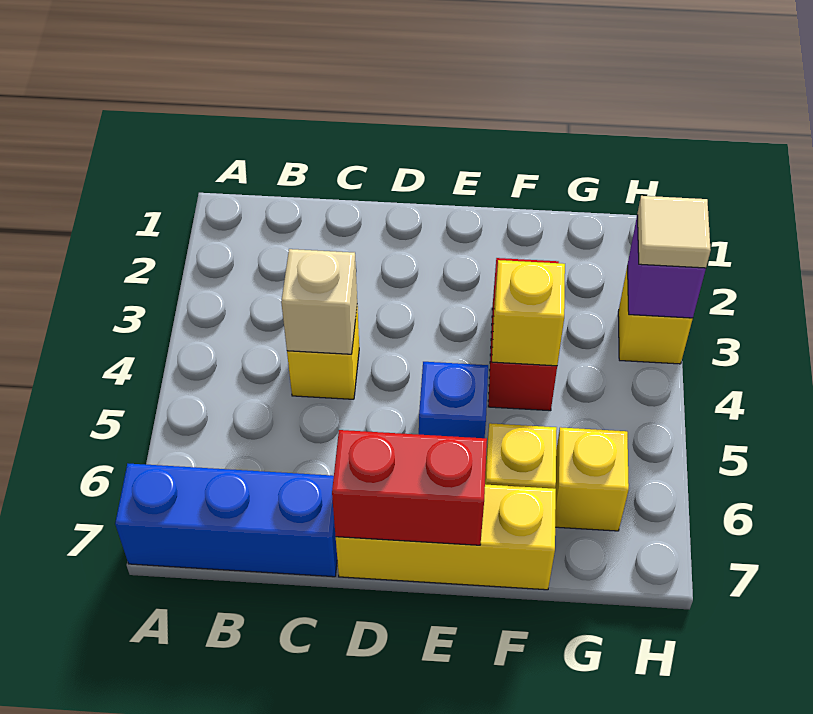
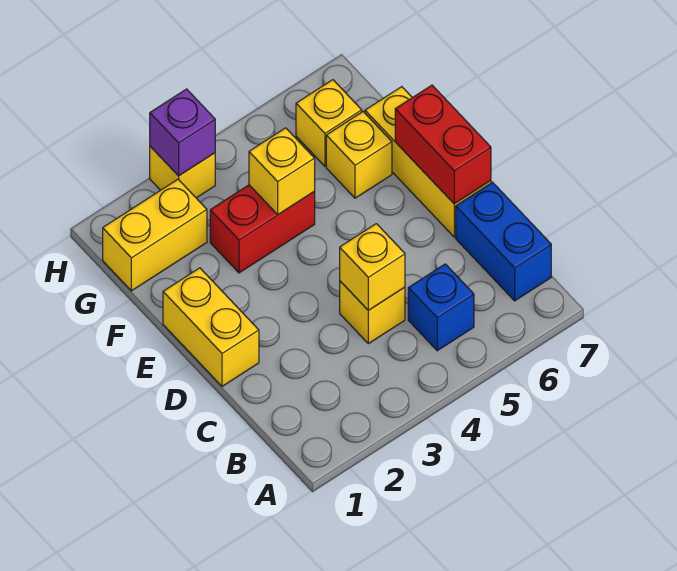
blue 1x3 brick [115,464,337,577] -> blue 1x2 brick [456,182,551,301]
tan 1x1 brick [281,249,357,354] -> yellow 1x1 brick [340,224,405,310]
none -> yellow 1x2 brick [163,268,259,386]
blue 1x1 brick [419,362,488,438] -> blue 1x1 brick moved to [408,264,474,351]
none -> yellow 1x2 brick [103,179,207,291]
tan 1x1 tile [637,196,711,268] -> none

